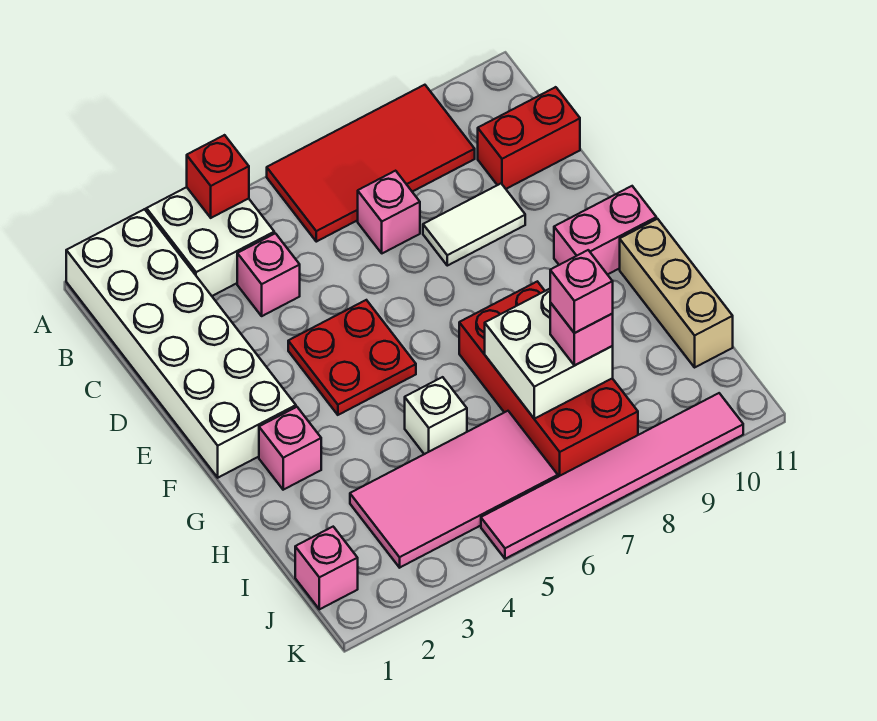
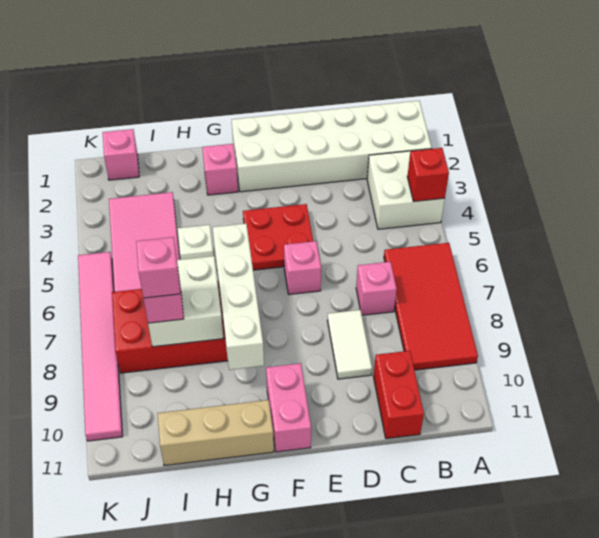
pink 1x1 brick [237,233,300,316] -> pink 1x1 brick moved to [284,241,321,294]
none -> white 1x4 brick [213,223,264,370]

